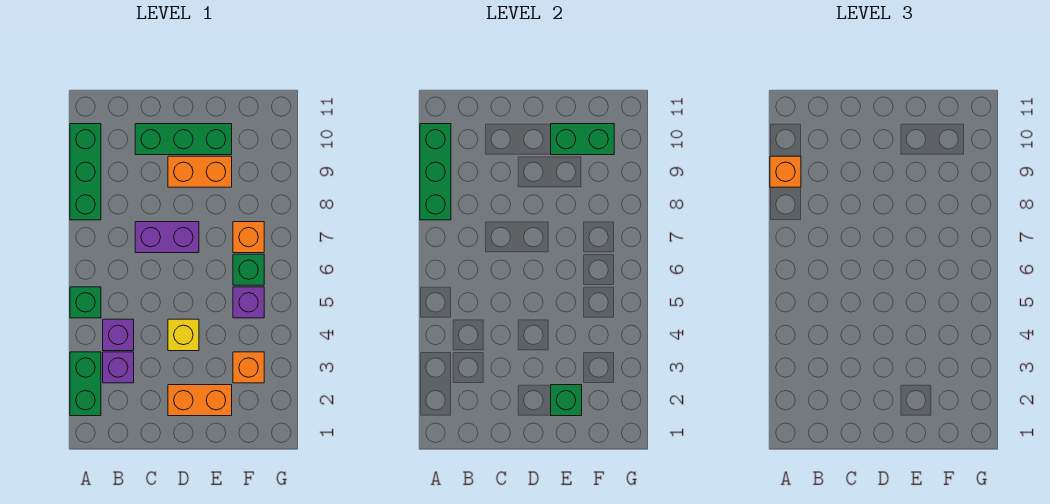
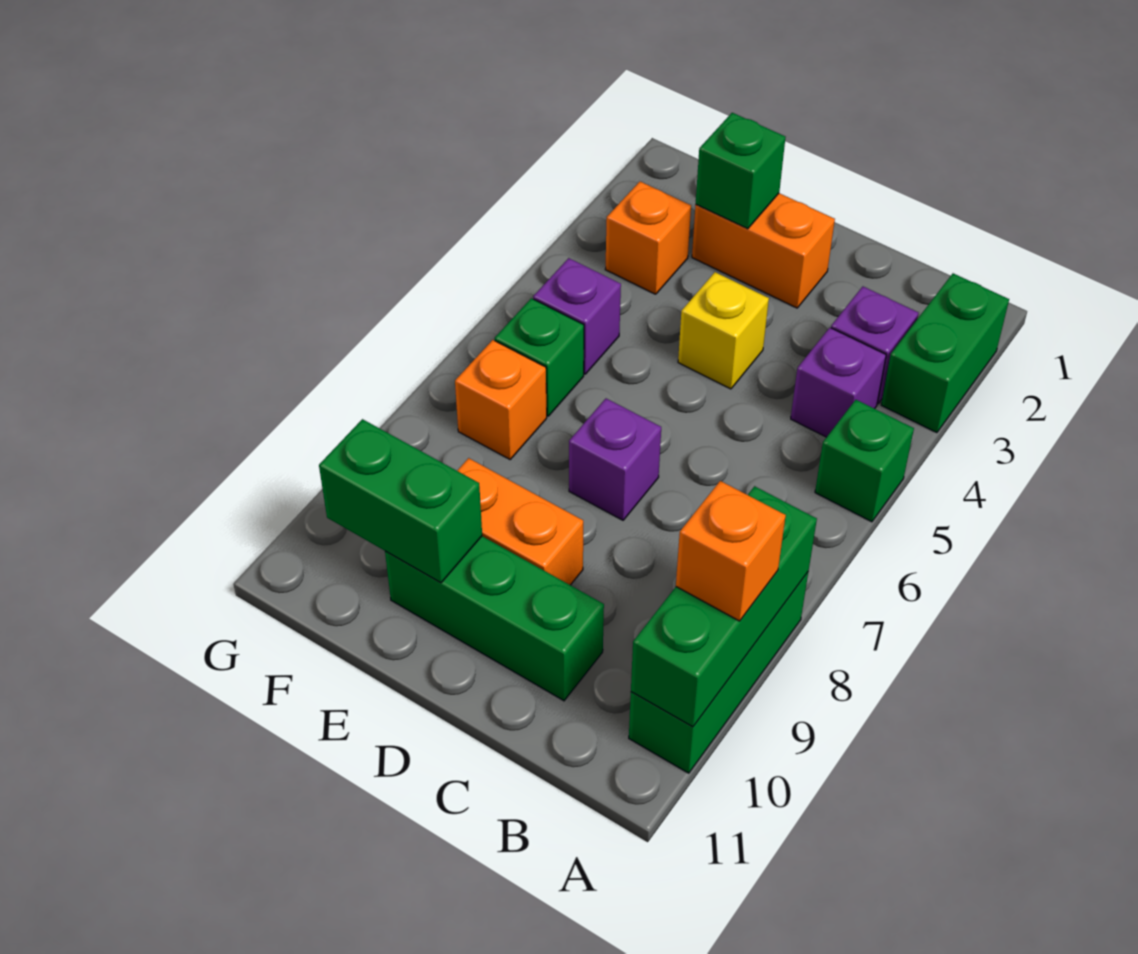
purple 1x2 brick [135,222,199,253] -> purple 1x1 brick [569,399,661,520]

